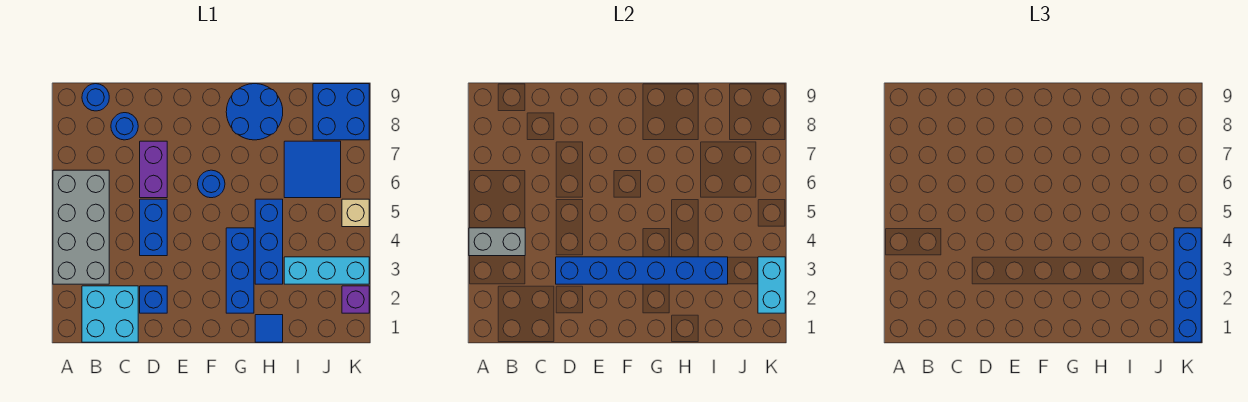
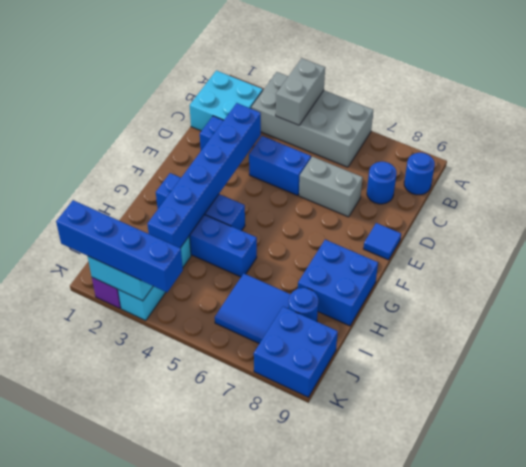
purple 1x2 brick [140,141,167,198] -> grey 1x2 brick [299,156,363,217]
blue 1x1 round brick [198,170,225,198] -> blue 1x1 round brick moved to [289,288,318,321]
blue 2x2 round brick [226,84,283,140] -> blue 2x2 brick [298,240,378,326]
blue 1x1 tile [255,315,283,342] -> blue 1x1 tile moved to [363,223,401,260]
tan 1x1 brick [342,199,369,227] -> none

